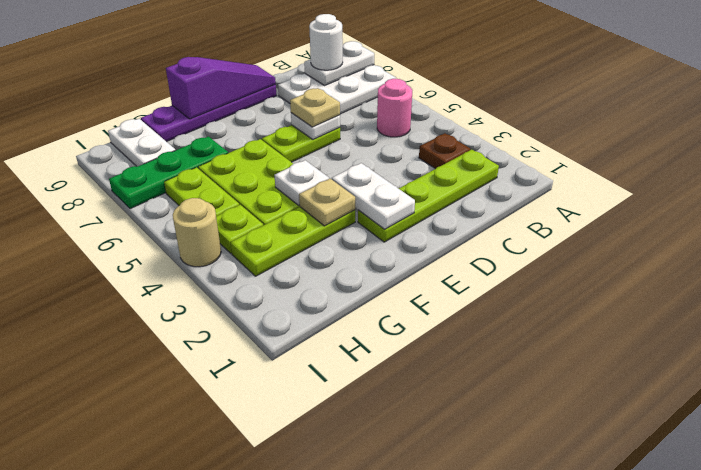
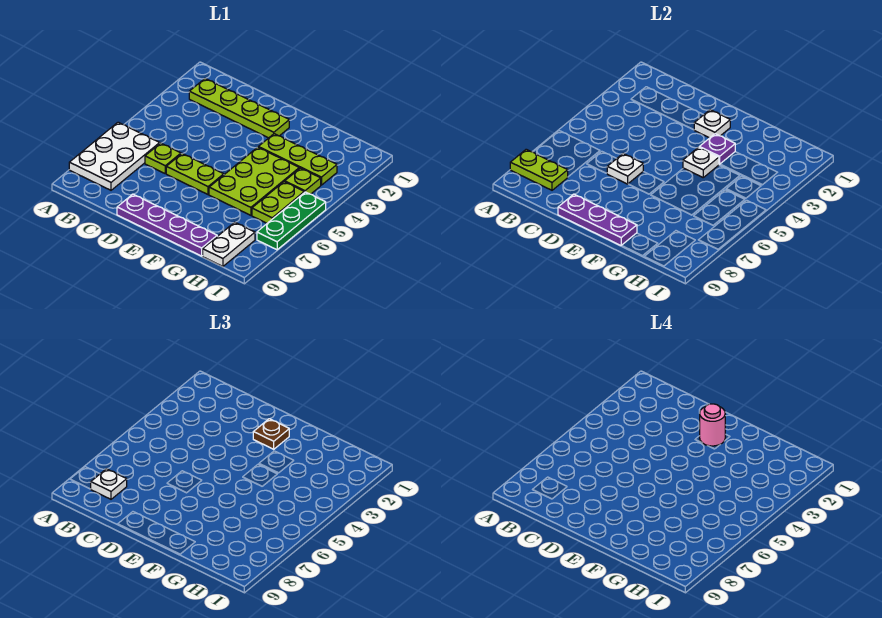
white 2x3 plate [278,65,396,114] -> white 2x3 plate turned to [69,122,160,190]
white 1x2 plate [304,41,374,85] -> lime 1x2 plate [510,149,568,190]
brown 1x1 plate [419,133,470,169] -> brown 1x1 plate moved to [253,419,289,449]
pink 1x1 round brick [377,79,412,137] -> pink 1x1 round brick moved to [700,404,725,446]
white 1x1 round brick [309,14,343,70] -> white 1x1 plate [91,469,127,499]
none -> lime 1x1 plate [145,143,181,174]
tan 1x1 plate [290,88,340,127] -> none
purple 1x3 slope [166,57,276,119] -> purple 1x3 plate [558,194,637,245]
white 1x2 plate [332,163,415,229] -> white 1x1 plate [694,110,730,138]
tan 1x1 plate [299,179,355,226] -> purple 1x1 plate [699,134,735,164]
green 1x3 plate [109,137,228,209] -> green 1x3 plate turned to [257,192,326,250]
tan 1x1 round brick [173,198,221,267] -> none

